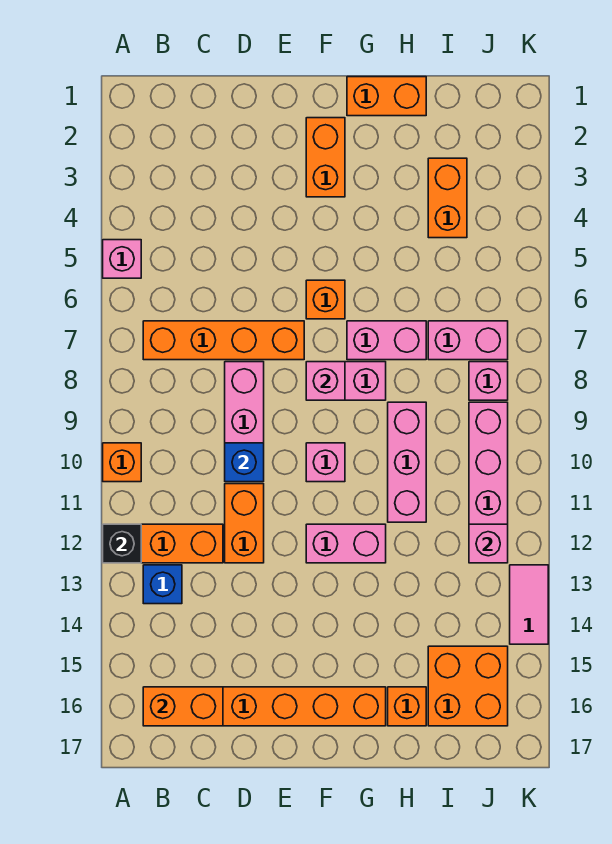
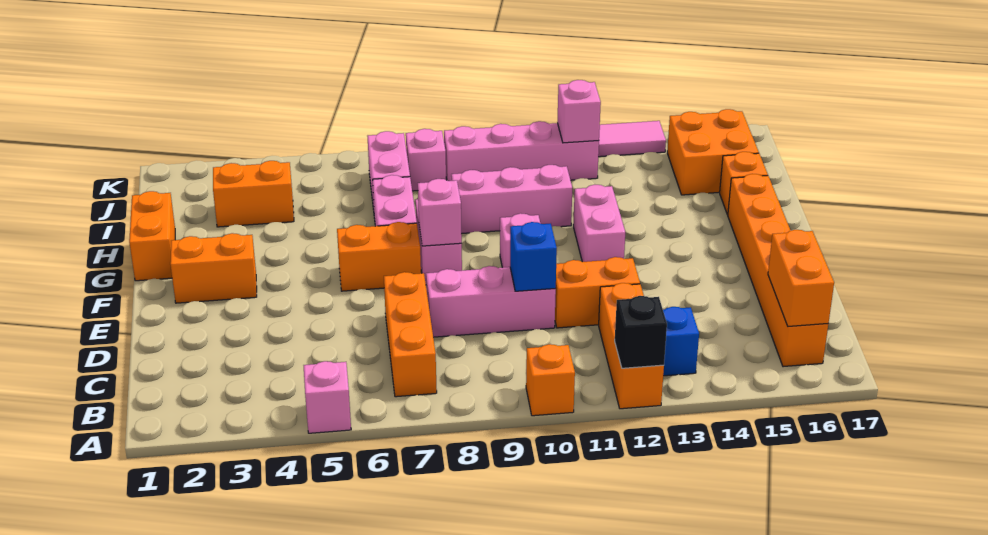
orange 1x4 brick [143,321,304,360] -> orange 1x3 brick [384,272,437,397]
orange 1x1 brick [306,280,345,319] -> orange 1x2 brick [337,222,421,291]

